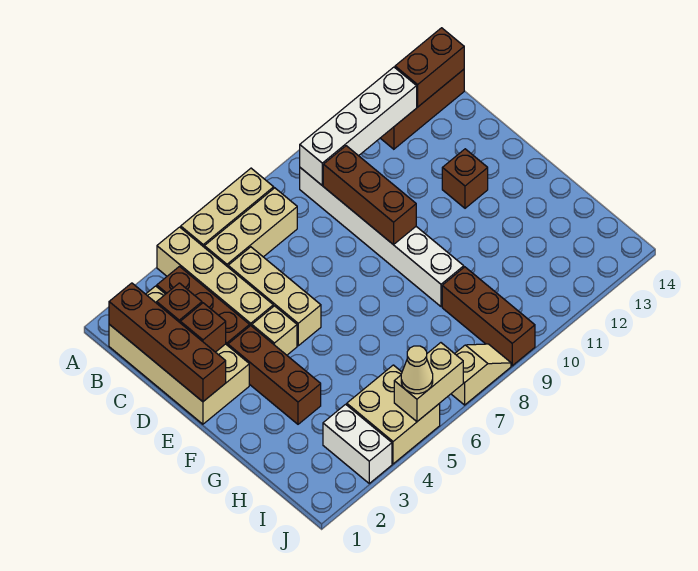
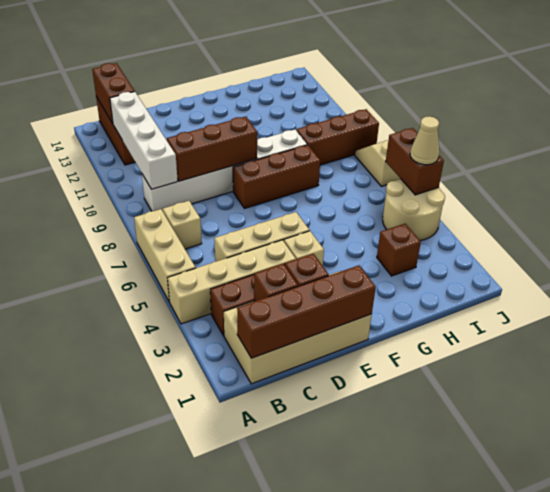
tan 1x3 brick [204,188,297,267] -> tan 1x1 brick [163,201,202,249]
brown 1x3 brick [228,326,321,424] -> brown 1x3 brick moved to [233,145,320,209]
brown 1x1 brick [442,149,488,208] -> brown 1x1 brick moved to [377,224,421,276]
white 1x2 brick [323,404,392,483] -> none
tan 2x2 brick [347,365,440,464] -> tan 2x2 round brick [383,179,445,241]
tan 1x2 brick [394,343,463,421] -> brown 1x2 brick [386,128,444,195]

